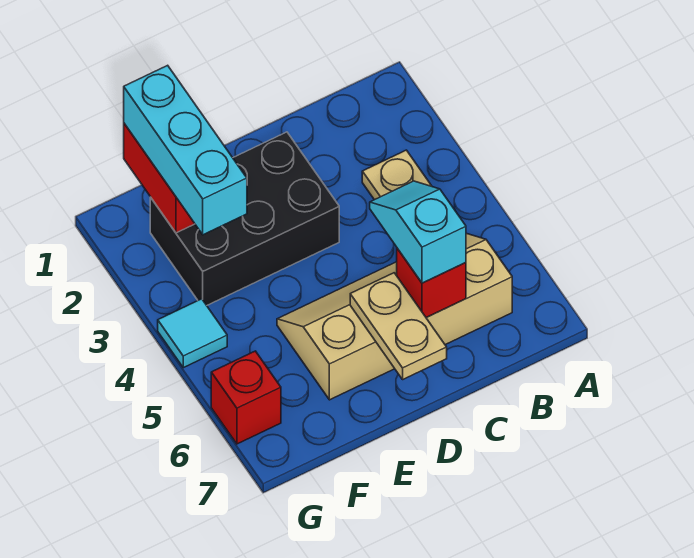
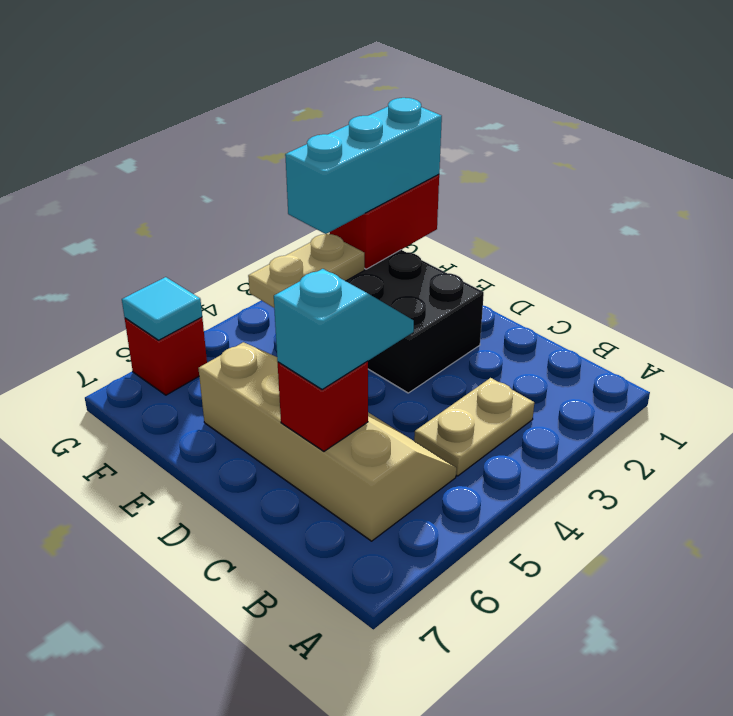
tan 1x2 plate [350,273,447,379] -> tan 1x2 plate moved to [248,233,364,308]
cyan 1x1 tile [158,299,227,368] -> cyan 1x1 tile moved to [122,277,202,340]

